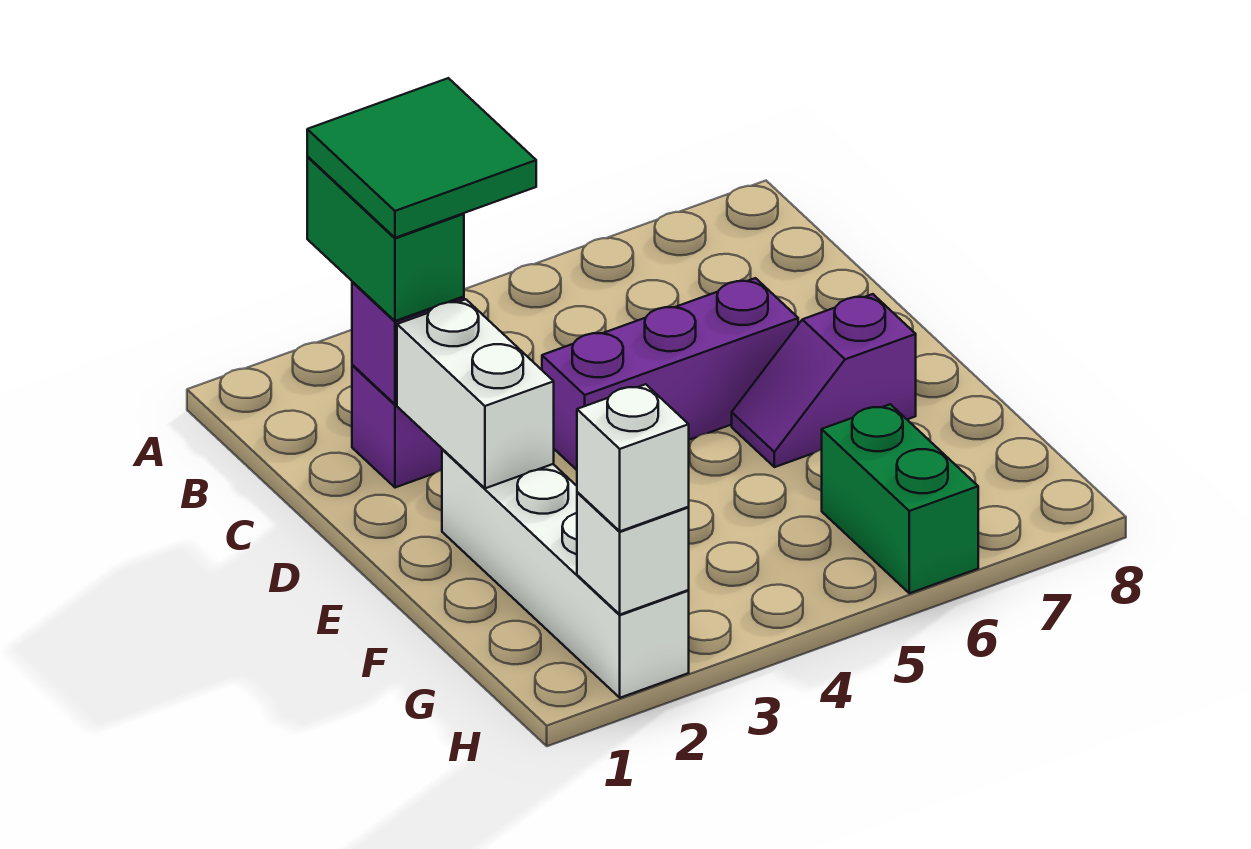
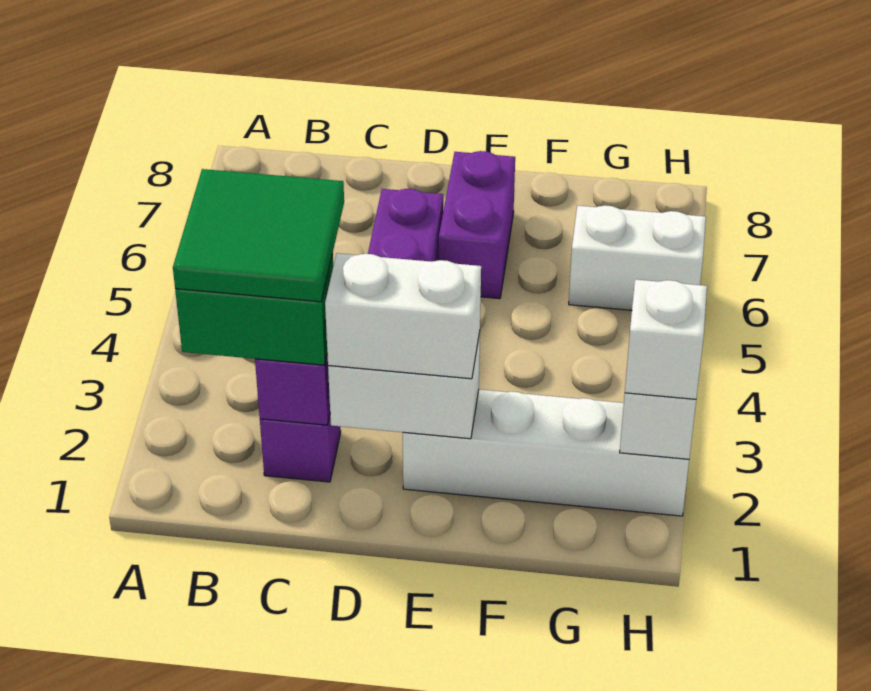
none -> white 1x2 brick [325,253,481,379]
purple 1x2 slope [732,294,916,467] -> purple 1x2 brick [439,151,515,299]
green 1x2 brick [822,404,978,593] -> white 1x2 brick [569,205,706,310]

